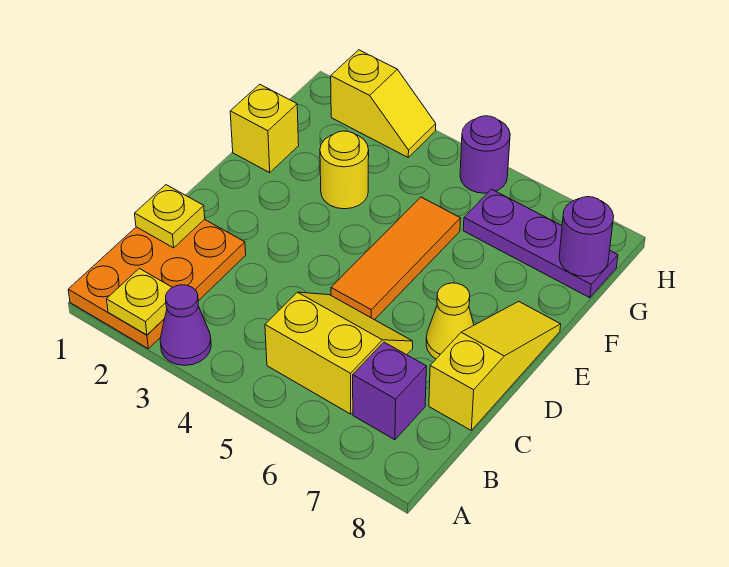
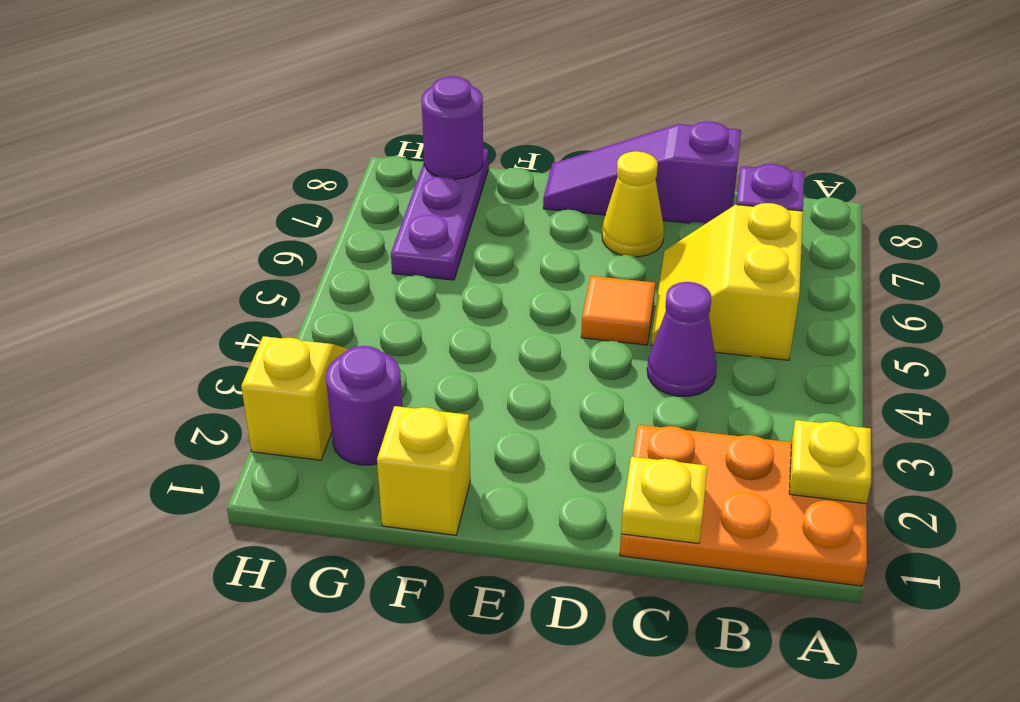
purple 1x1 cone [160,285,211,365] -> purple 1x1 cone moved to [647,282,717,396]
yellow 1x3 slope [429,301,561,430] -> purple 1x3 slope [543,121,741,224]
orange 1x3 tile [331,197,461,320] -> orange 1x1 tile [581,276,655,345]
yellow 1x1 round brick [320,131,369,209] -> none
purple 1x1 round brick [460,116,510,193] -> purple 1x1 round brick moved to [326,346,402,465]

